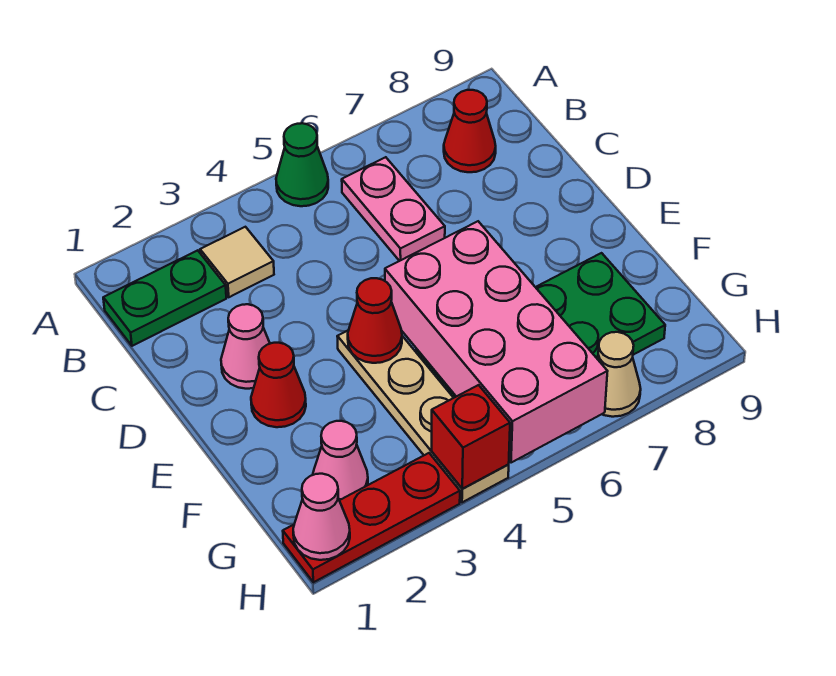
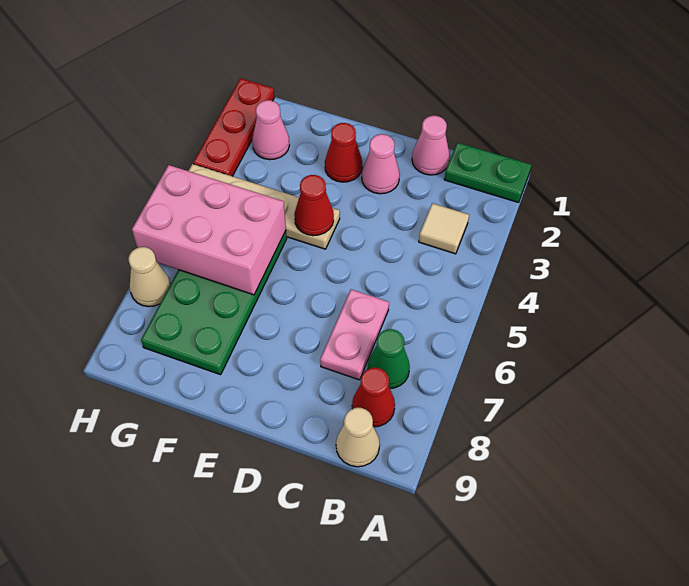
green 1x1 cone [276,123,328,206] -> green 1x1 cone moved to [368,329,410,388]
green 1x2 plate [103,250,226,346] -> green 1x2 plate turned to [444,143,531,202]
pink 1x2 plate [342,157,445,261] -> pink 1x2 plate turned to [320,289,389,380]
none -> tan 1x1 cone [336,408,380,467]
pink 2x4 brick [385,221,608,463] -> pink 2x3 brick [132,165,286,295]
pink 1x1 cone [293,474,350,560] -> pink 1x1 cone moved to [412,116,450,175]
red 1x1 brick [432,385,510,489] -> none

